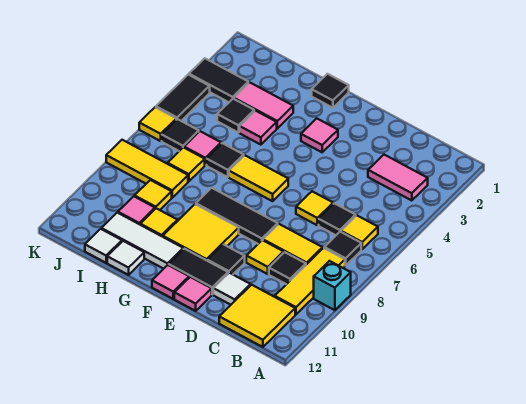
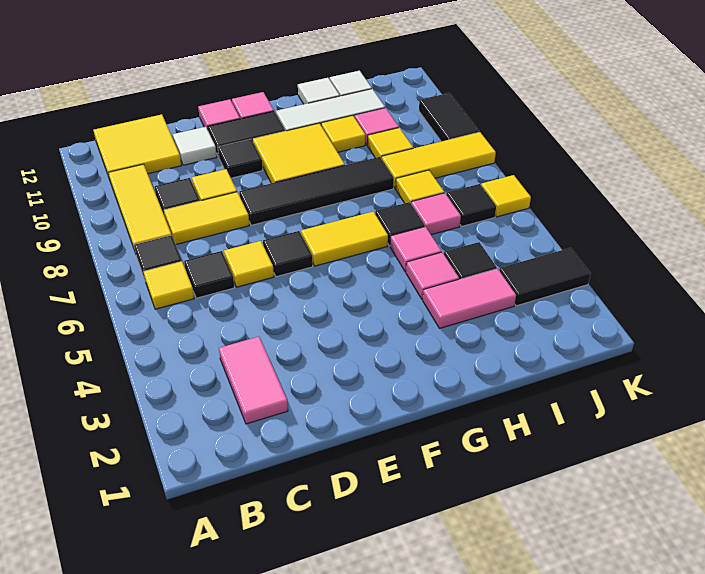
cyan 1x1 brick [314,261,351,310] -> none
pink 1x2 tile [368,155,428,201] -> pink 1x2 tile turned to [219,337,288,424]
black 1x3 tile [196,188,278,244] -> black 1x4 tile [239,157,394,225]
pink 1x1 tile [301,118,338,152] -> pink 1x1 tile moved to [390,227,442,272]
black 1x1 tile [312,74,349,108] -> black 1x1 tile moved to [263,231,313,277]
black 1x2 tile [156,75,210,121] -> black 1x2 tile moved to [419,93,479,142]

